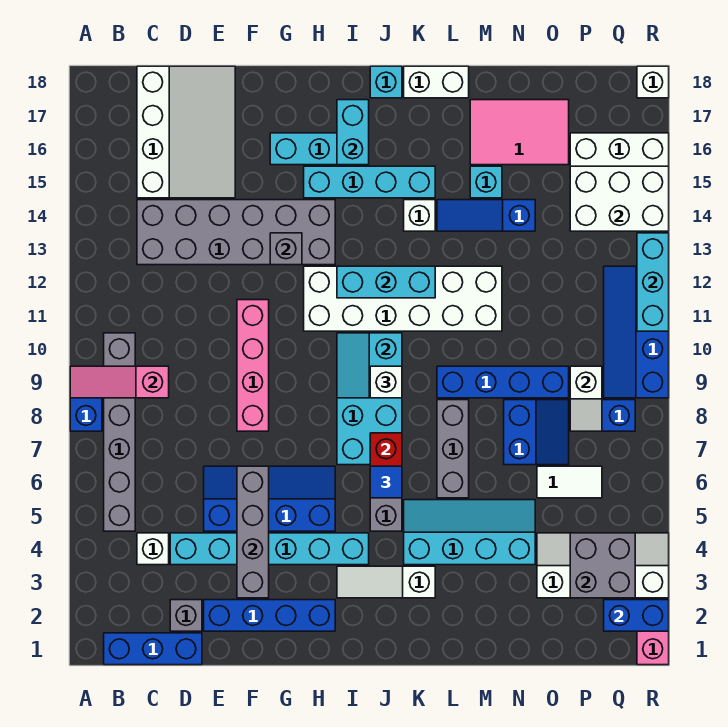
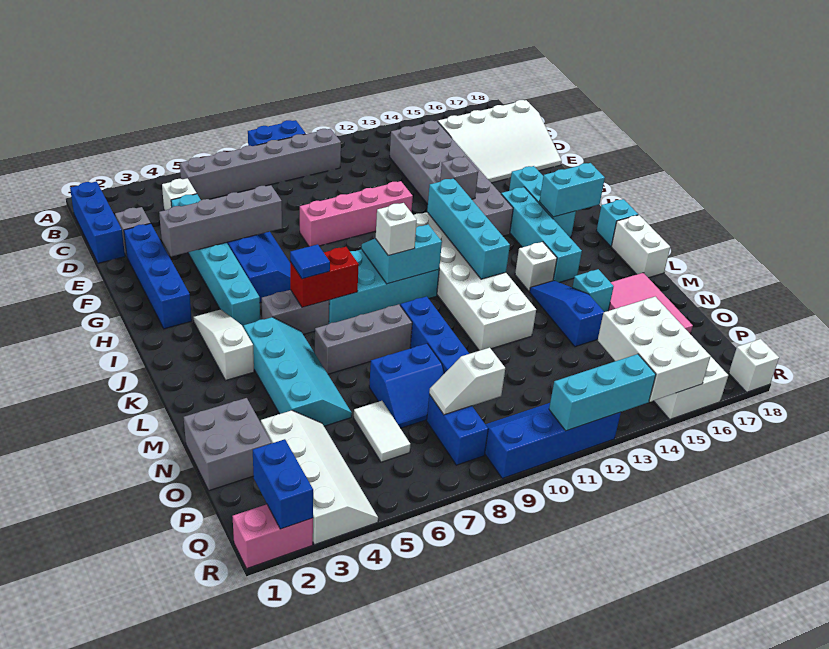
pink 1x3 slope [70,366,169,398] -> none
cyan 1x3 brick [337,266,435,298] -> cyan 1x4 brick [427,178,510,279]
grey 2x2 brick [570,533,635,598] -> grey 2x2 brick moved to [184,398,271,491]

